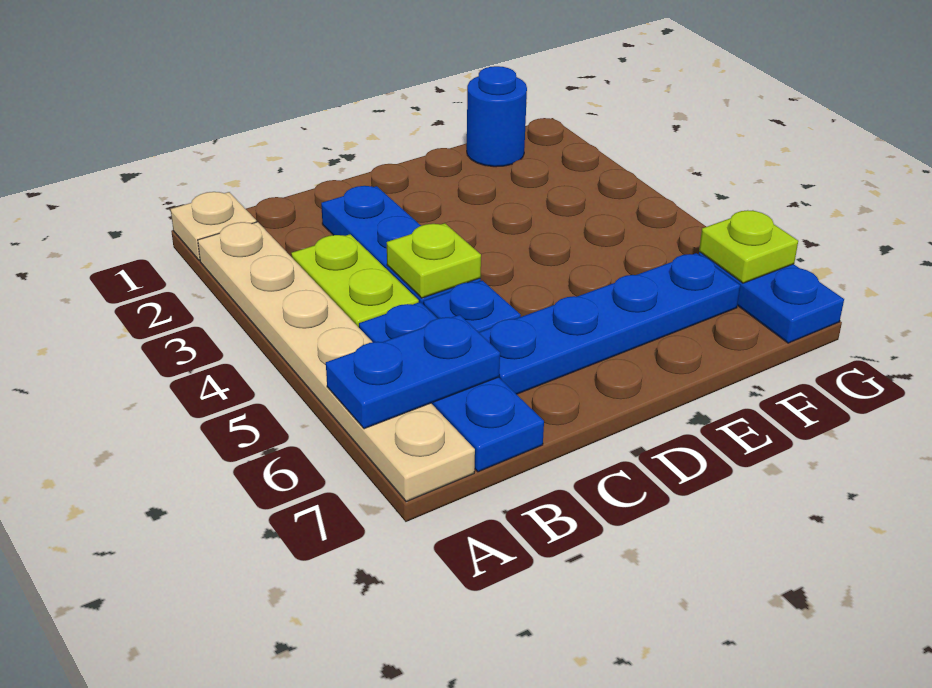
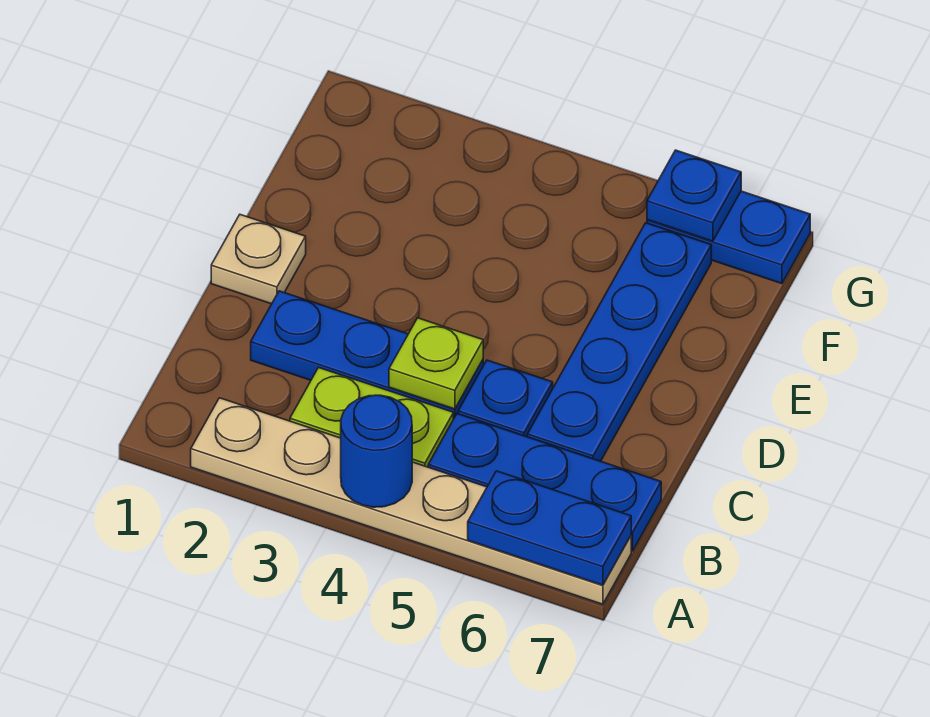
tan 1x1 plate [171,192,256,261] -> tan 1x1 plate moved to [211,215,306,304]
blue 1x2 plate [326,315,500,429] -> blue 1x2 plate turned to [468,471,631,585]
blue 1x1 round brick [467,66,527,167] -> blue 1x1 round brick moved to [341,395,412,507]
lime 1x1 plate [699,210,798,283] -> blue 1x1 plate [647,150,741,241]

